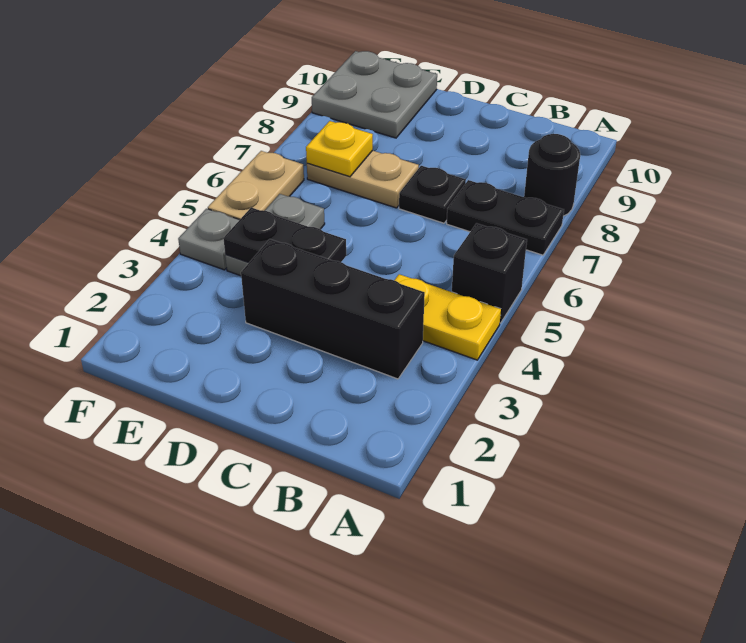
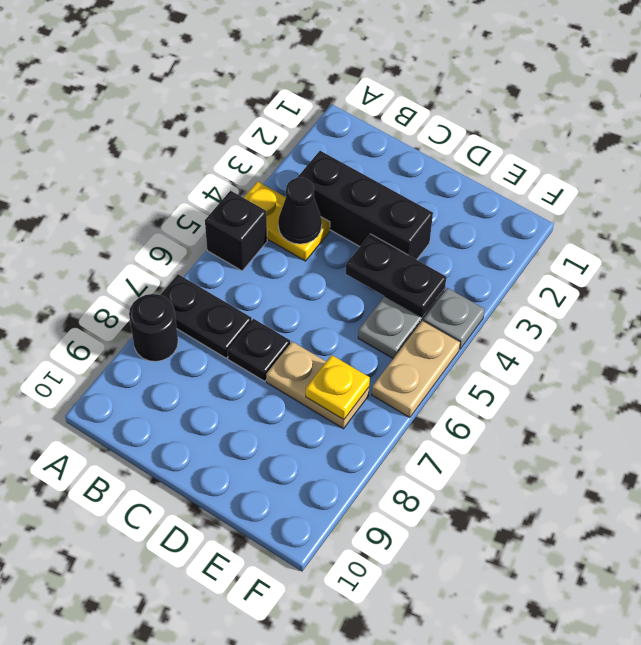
none -> black 1x1 cone [278,178,322,244]
grey 2x2 plate [312,51,437,138] -> none

